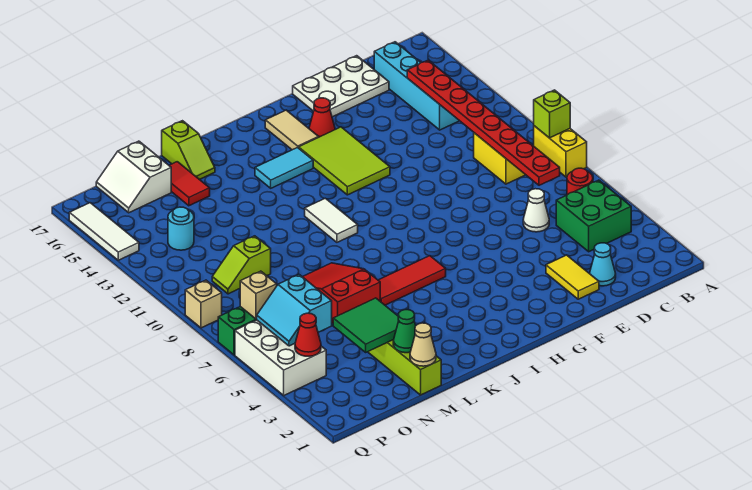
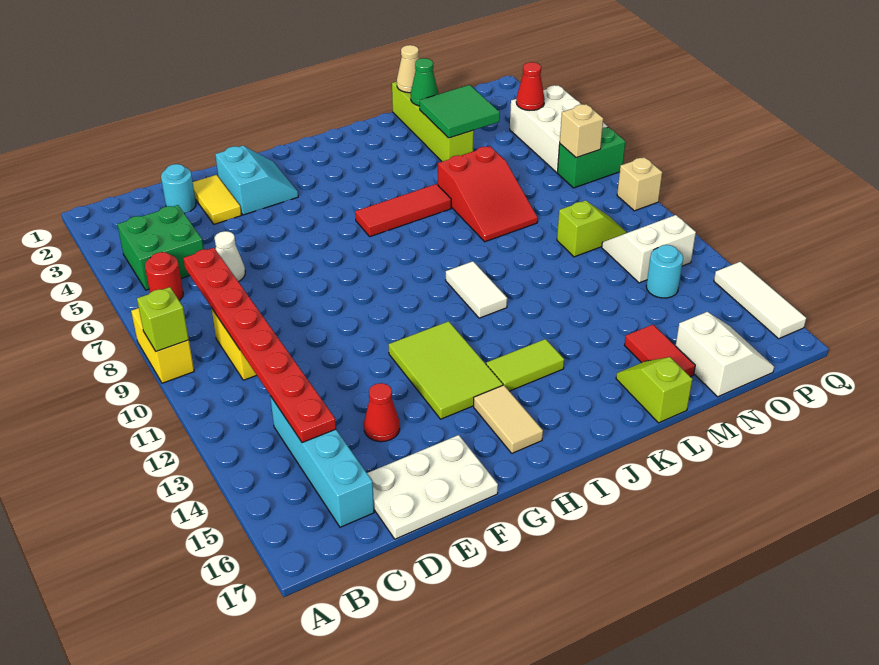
cyan 1x1 cone [590,243,616,286] -> cyan 1x1 round brick [161,164,196,213]
red 1x1 cone [309,98,335,137] -> red 1x1 cone moved to [364,383,400,442]
cyan 1x2 tile [255,147,313,188] -> lime 1x2 tile [486,339,564,391]
cyan 2x2 slope [257,275,332,346] -> cyan 2x2 slope moved to [215,146,298,215]
none -> white 2x2 slope [602,215,696,283]

